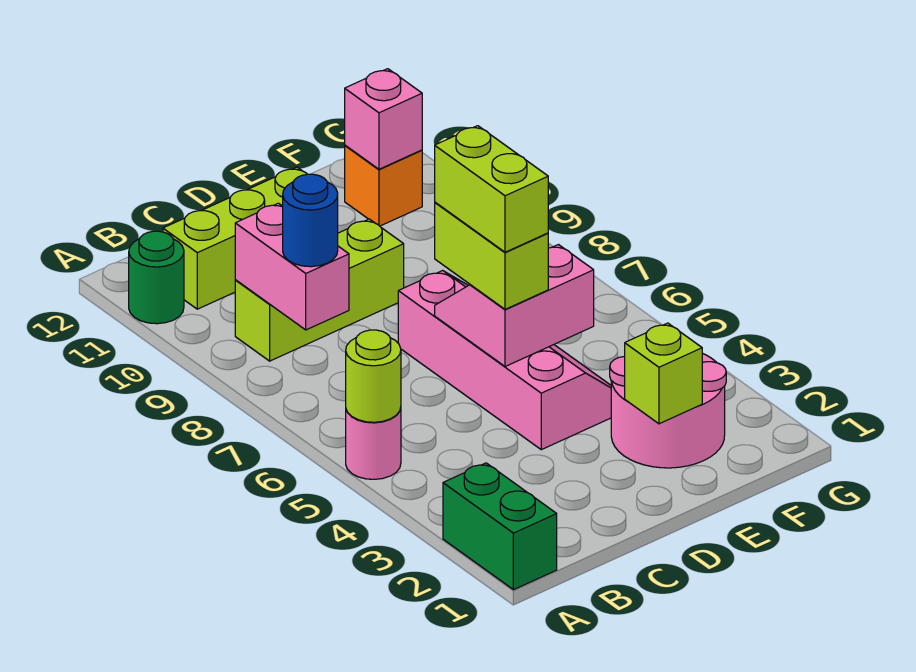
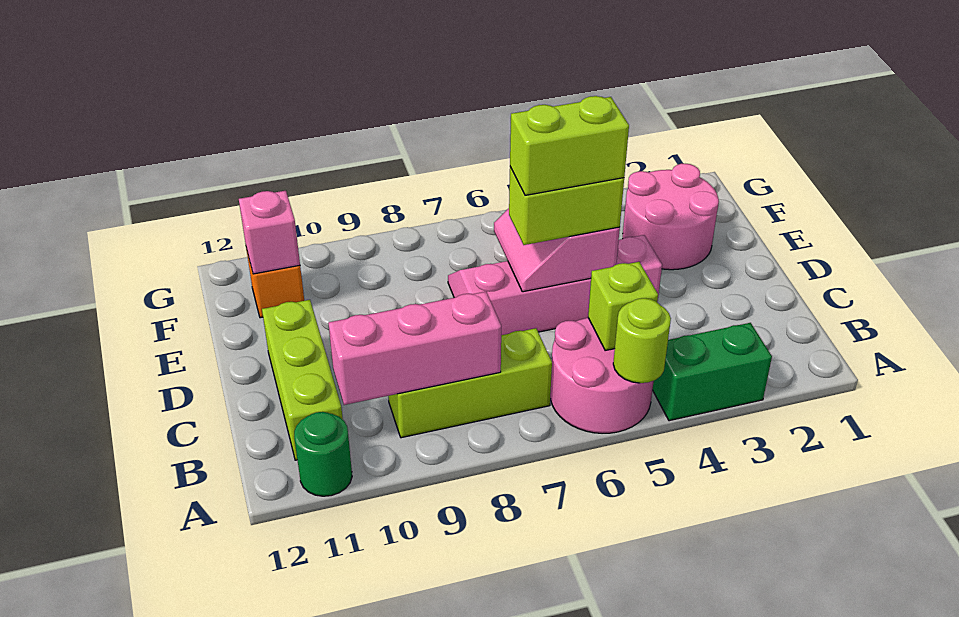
green 1x2 brick [443,463,557,590] -> green 1x2 brick moved to [653,323,772,421]
pink 1x1 round brick [346,408,401,479] -> pink 2x2 round brick [550,318,654,433]
pink 1x2 brick [235,203,349,330] -> pink 1x3 brick [328,292,501,405]
blue 1x1 round brick [283,174,338,267] -> none
lime 1x3 brick [235,219,404,361] -> lime 1x3 brick turned to [388,328,552,438]
lime 1x1 brick [625,323,702,424] -> lime 1x1 brick moved to [588,262,658,351]

